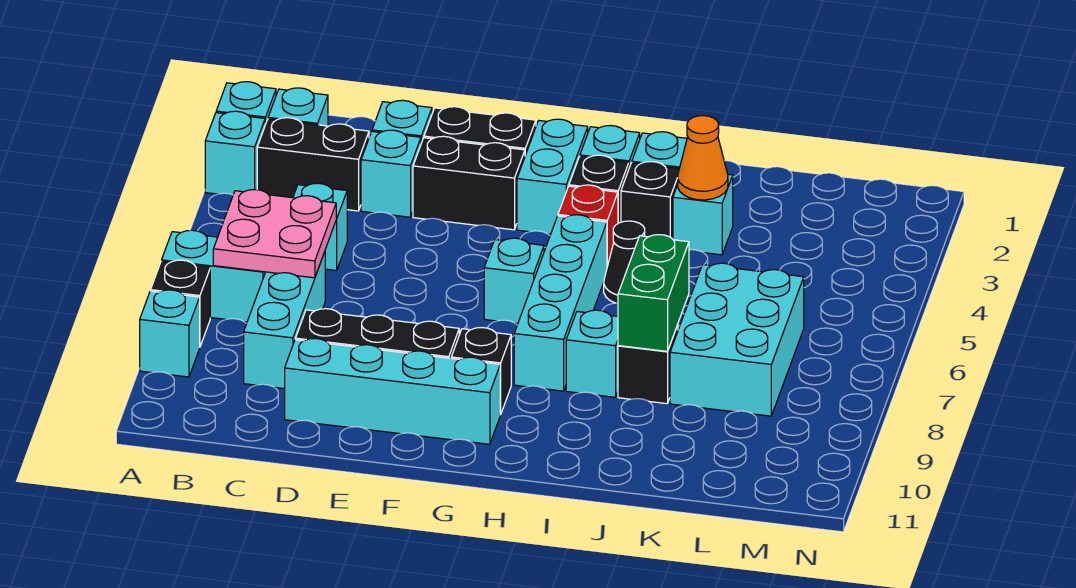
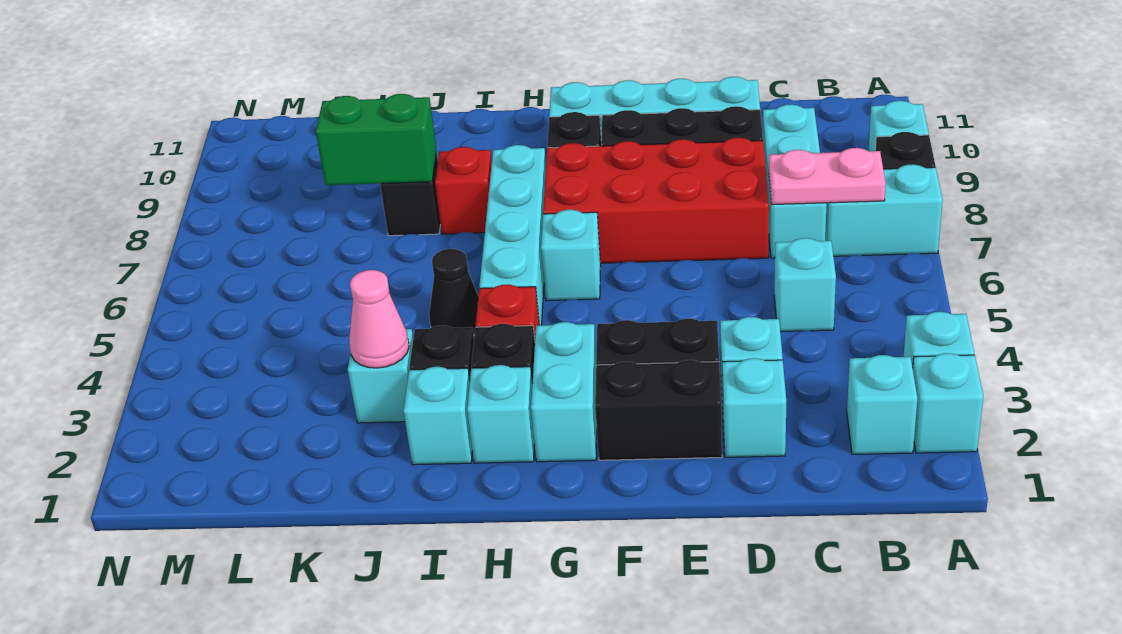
black 1x2 brick [257,118,369,211] -> none
pink 2x2 plate [213,190,336,278] -> pink 1x2 plate [769,148,886,205]
none -> red 2x4 brick [543,138,769,263]
cyan 1x1 brick [566,310,618,397] -> red 1x1 brick [435,147,492,234]
orange 1x1 cone [678,116,728,200] -> pink 1x1 cone [349,270,409,368]
green 1x2 brick [618,235,689,351] -> green 1x2 brick turned to [316,94,436,185]
cyan 2x3 brick [670,263,804,416] -> none

